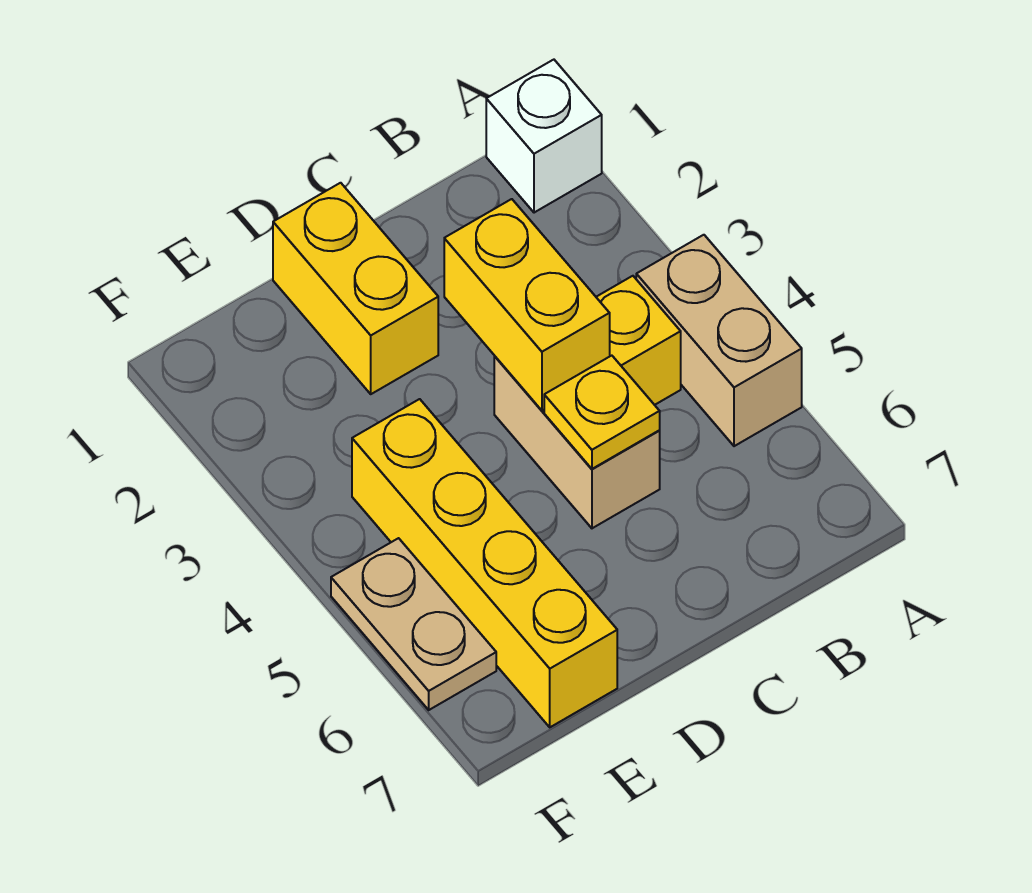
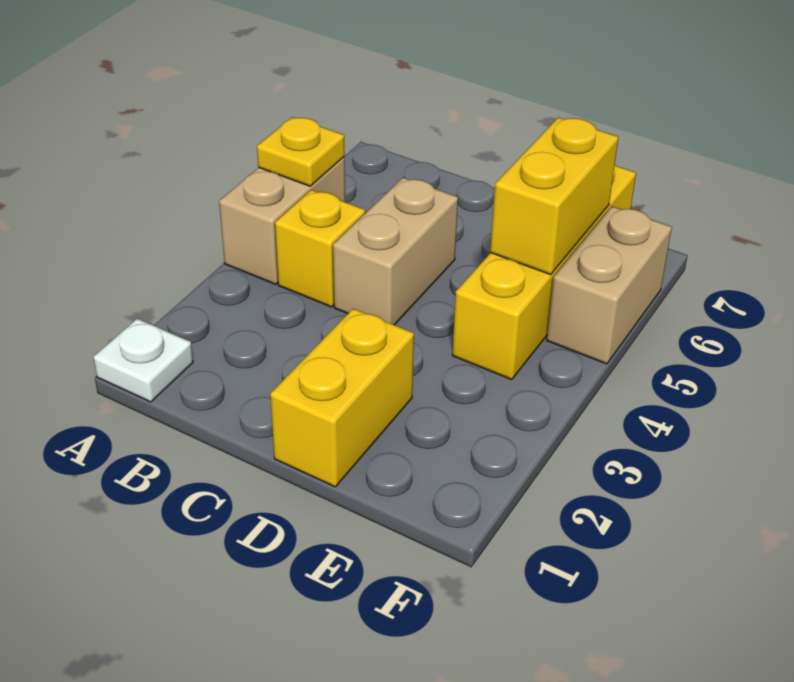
white 1x1 brick [486,60,602,213] -> white 1x1 plate [93,319,193,402]
yellow 1x2 brick [444,199,610,410] -> yellow 1x2 brick moved to [490,117,618,275]
yellow 1x1 plate [544,356,660,469] -> yellow 1x1 plate moved to [257,117,345,186]
tan 1x2 plate [331,538,496,710] -> tan 1x2 brick [547,206,672,364]

